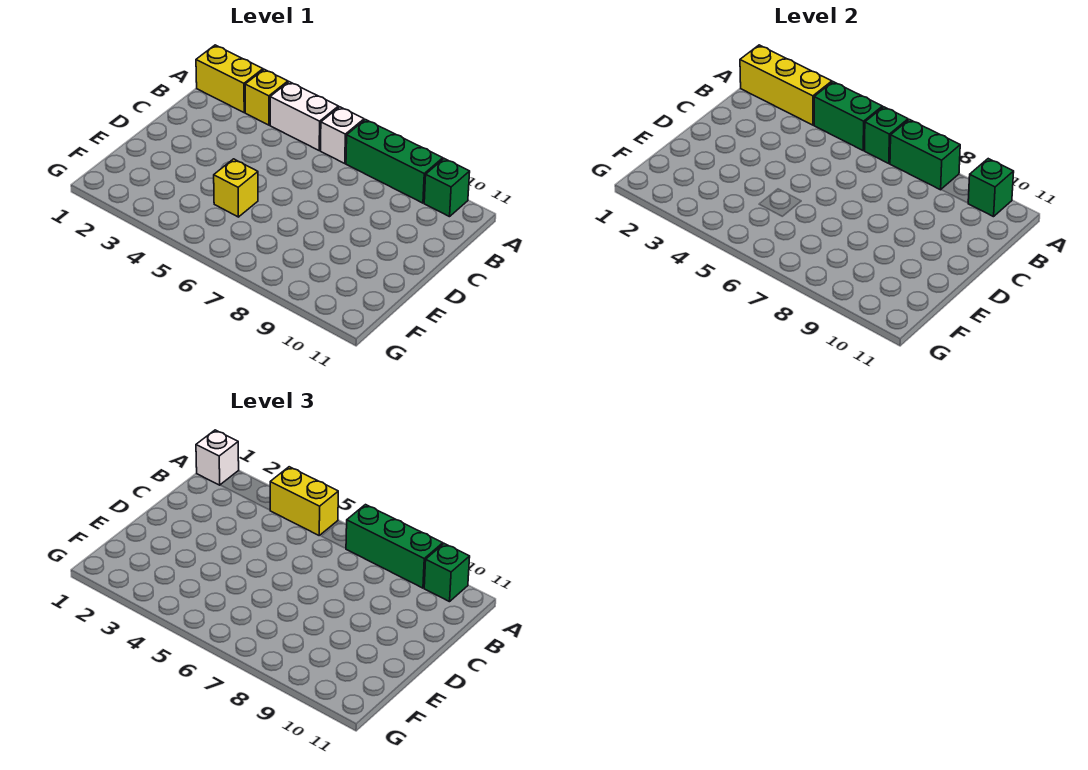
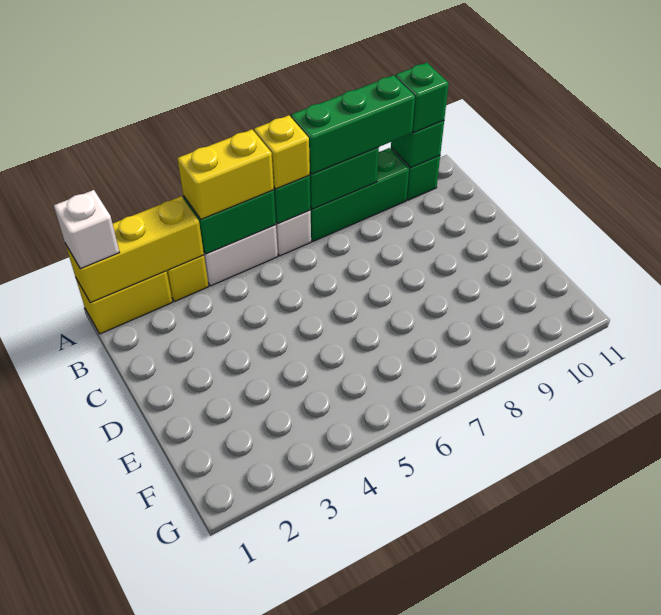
yellow 1x1 brick [214,159,258,217] -> yellow 1x1 brick moved to [254,115,310,189]

